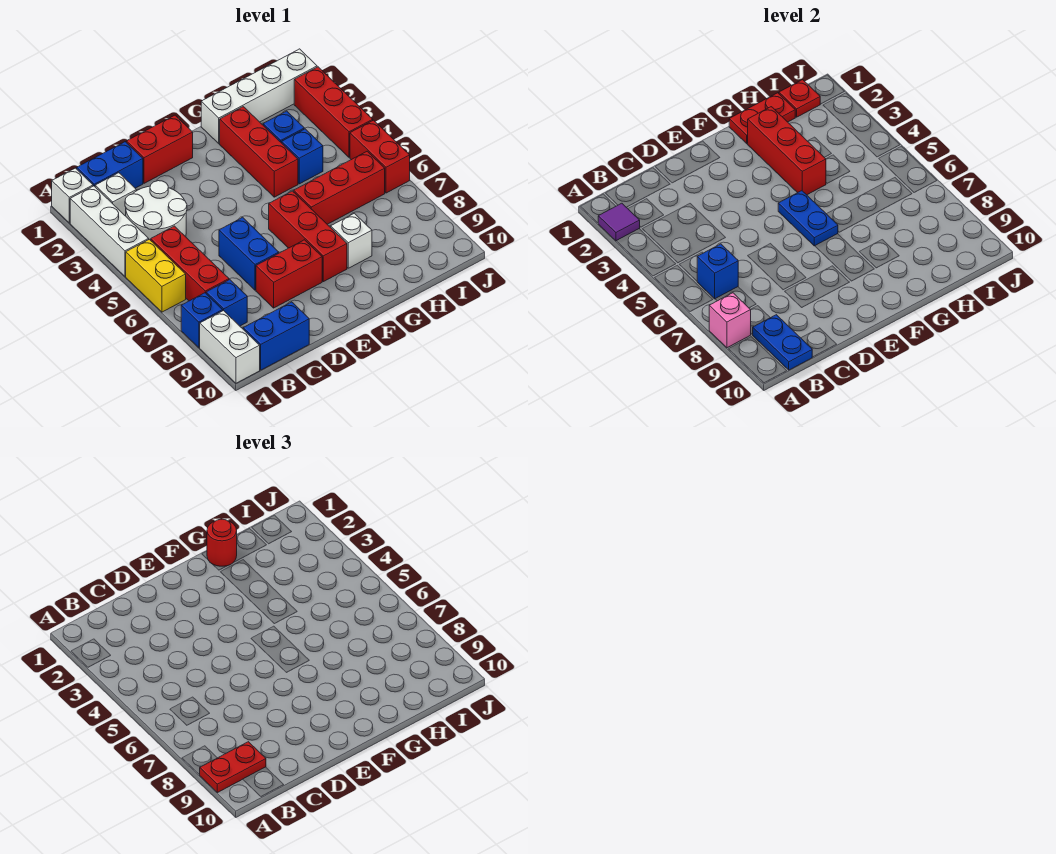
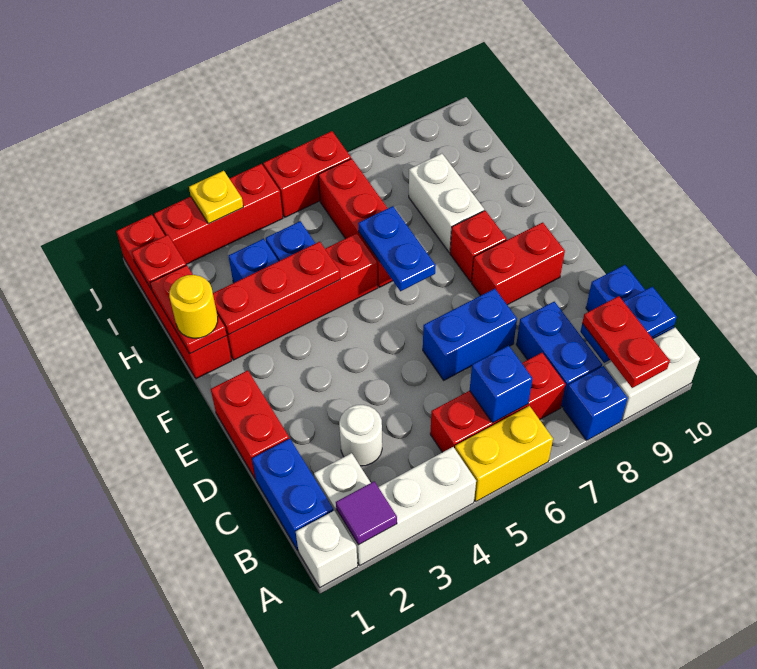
pink 1x1 brick [709,293,751,348] -> none
white 2x2 round brick [125,181,187,240] -> white 1x1 round brick [339,405,382,466]
blue 1x1 brick [206,280,247,326] -> blue 1x2 brick [516,302,602,407]
red 1x2 brick [256,240,322,308] -> red 1x2 brick turned to [472,222,565,305]
blue 1x2 plate [778,191,838,246] -> blue 1x2 plate turned to [358,206,436,291]
red 1x3 brick [269,191,347,282] -> red 1x1 brick [450,211,507,282]
white 1x4 brick [201,49,317,144] -> red 1x4 brick [116,215,232,379]
red 1x1 round brick [207,519,237,566] -> yellow 1x1 round brick [169,275,218,338]
red 1x3 brick [220,107,298,197] -> red 1x4 brick [226,233,378,360]
red 1x3 brick [748,107,826,195] -> red 1x3 plate [213,242,340,335]
white 1x1 brick [331,213,372,268] -> white 1x2 brick [409,154,484,253]
none -> yellow 1x1 plate [189,171,243,224]

